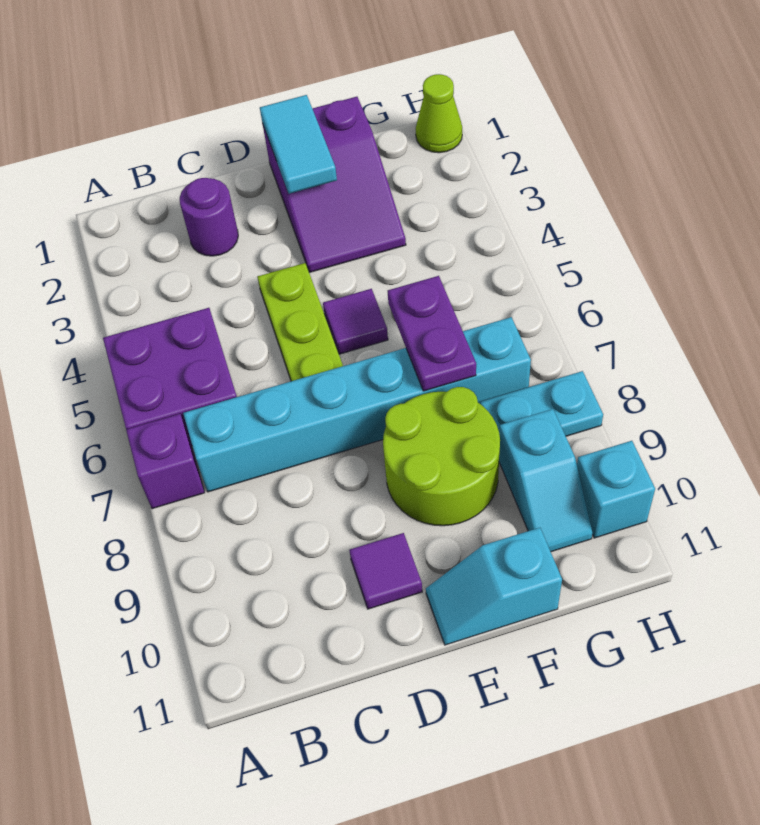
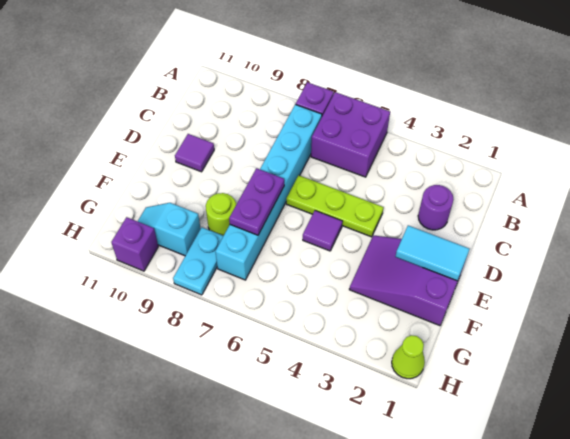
lime 2x2 round brick [383,387,500,526] -> lime 1x1 round brick [206,193,236,236]
cyan 1x2 slope [426,528,562,645] -> none
purple 1x2 plate [388,276,476,391] -> purple 1x2 plate turned to [229,168,284,235]
cyan 1x1 brick [577,441,655,538] -> purple 1x1 brick [112,217,158,271]

